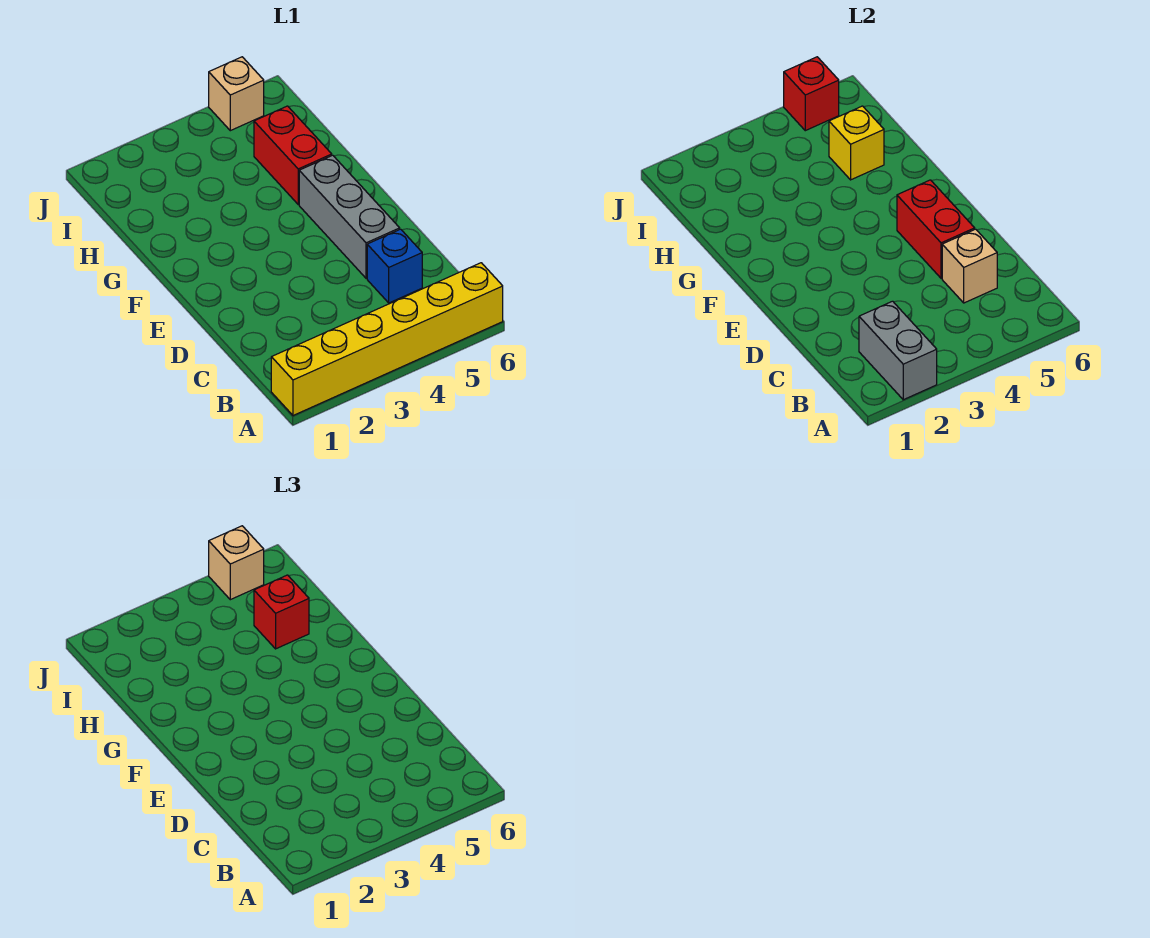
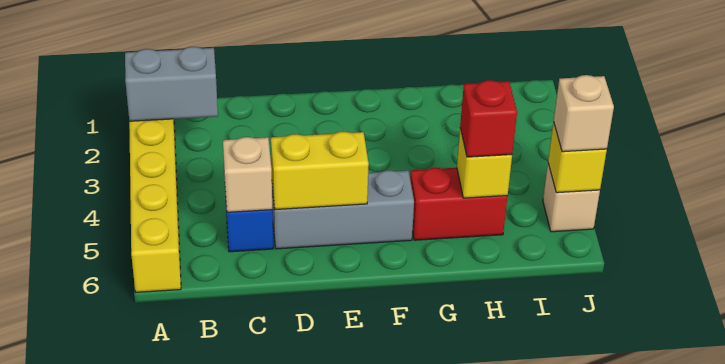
red 1x2 brick [897,180,975,278] -> yellow 1x2 brick [271,132,369,210]
red 1x1 brick [784,57,839,131] -> yellow 1x1 brick [548,122,607,193]

